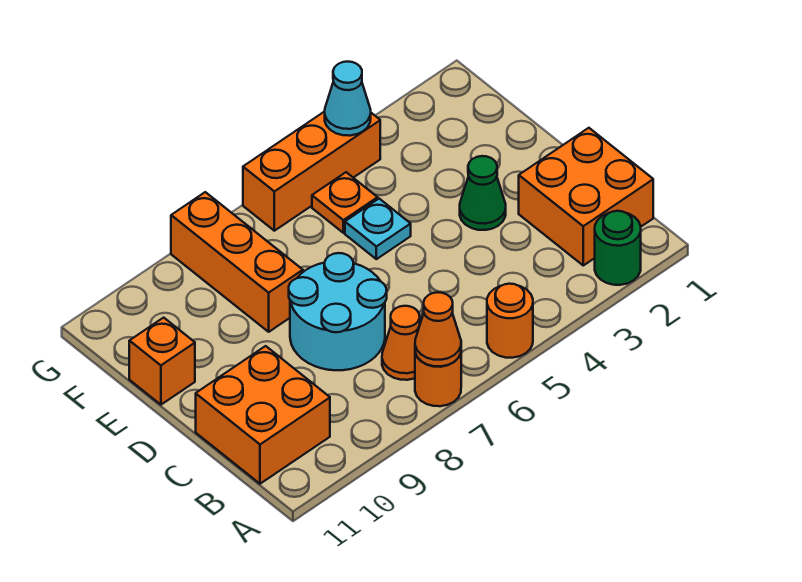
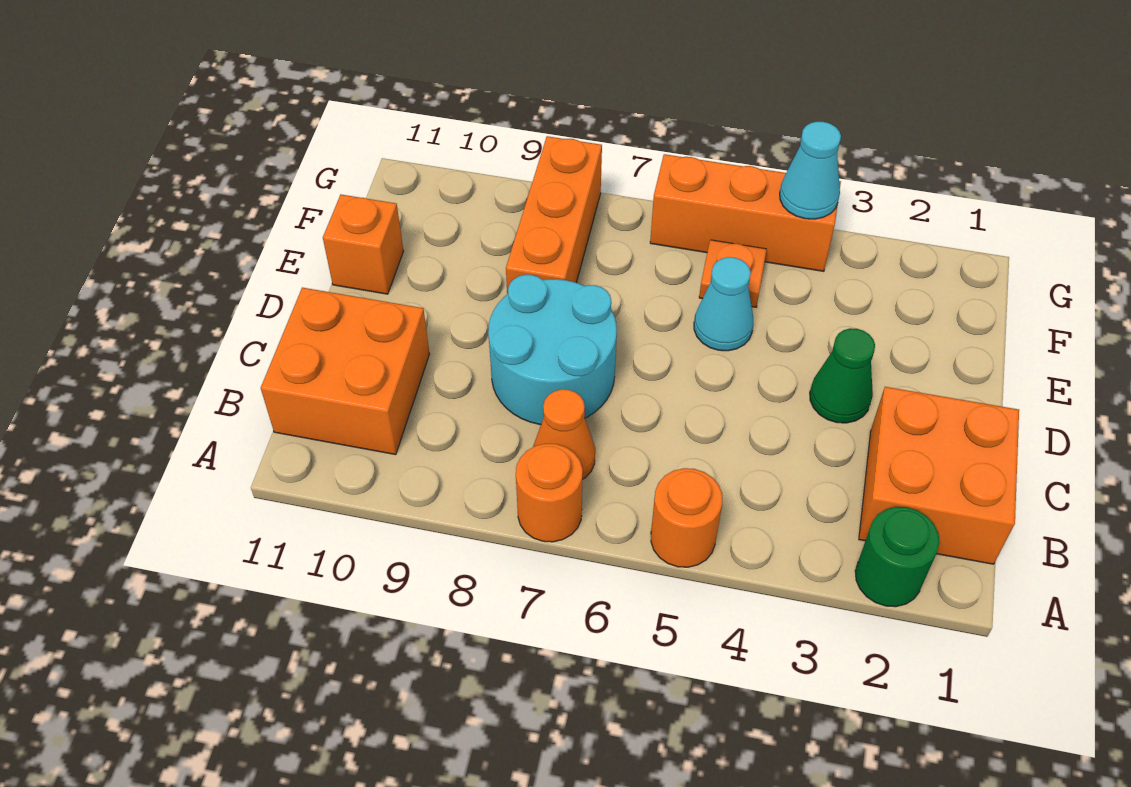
orange 1x1 cone [415,292,461,366] -> none
cyan 1x1 plate [345,199,411,259] -> cyan 1x1 cone [694,257,754,351]

